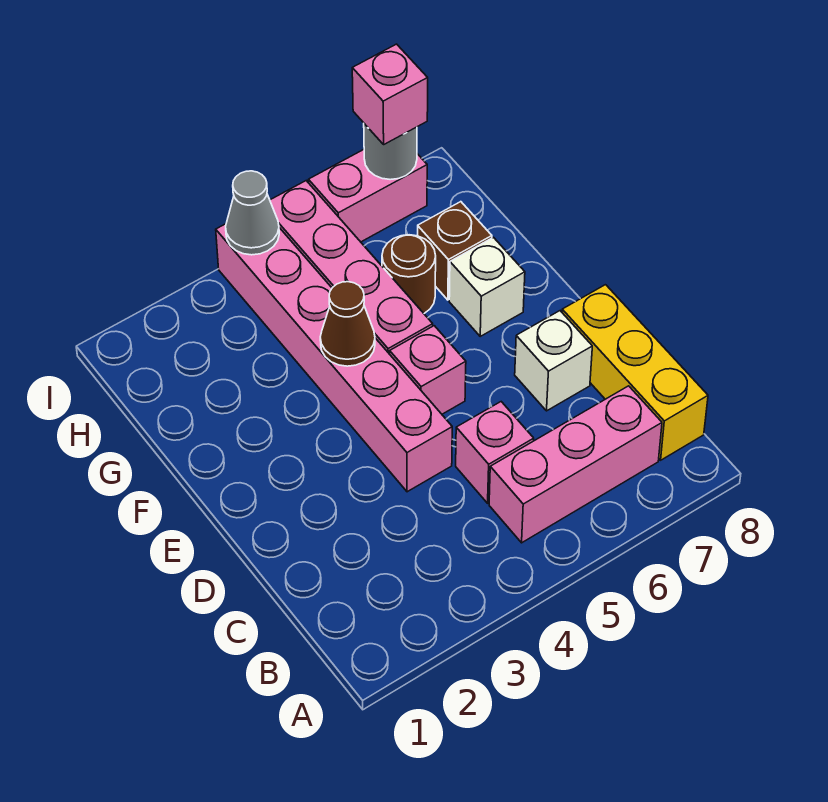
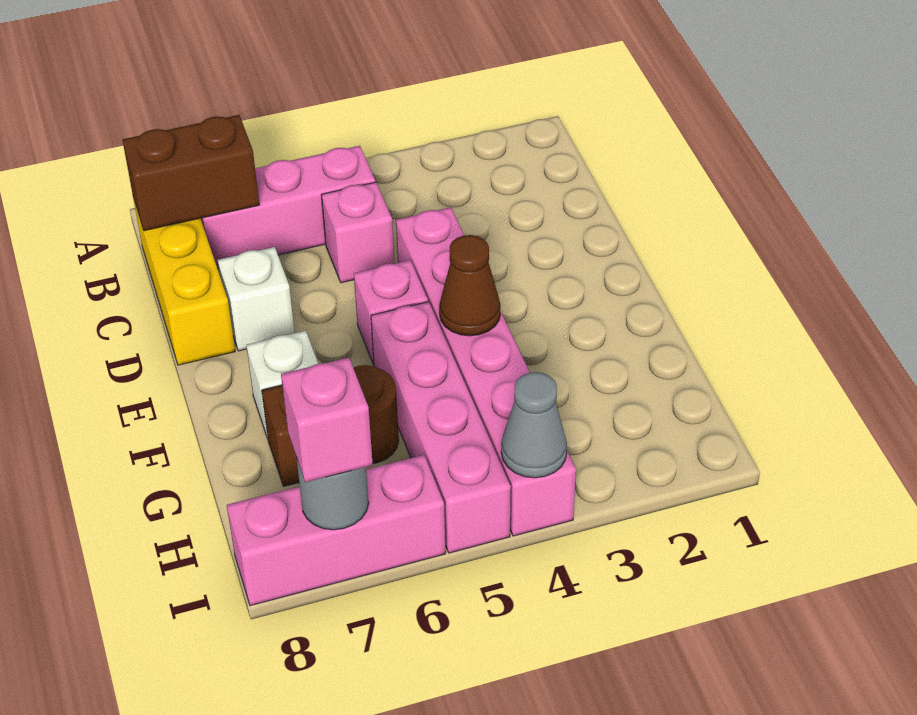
none -> brown 1x2 brick [123,115,259,231]
pink 1x2 brick [309,150,427,242] -> pink 1x3 brick [227,455,446,606]

